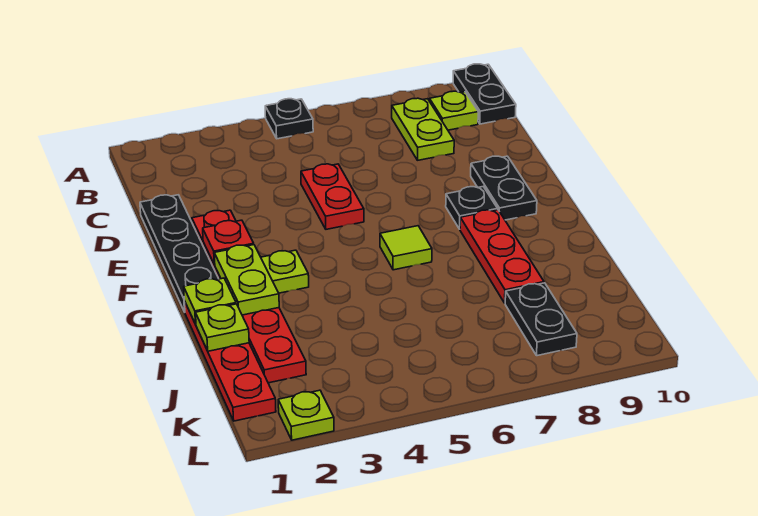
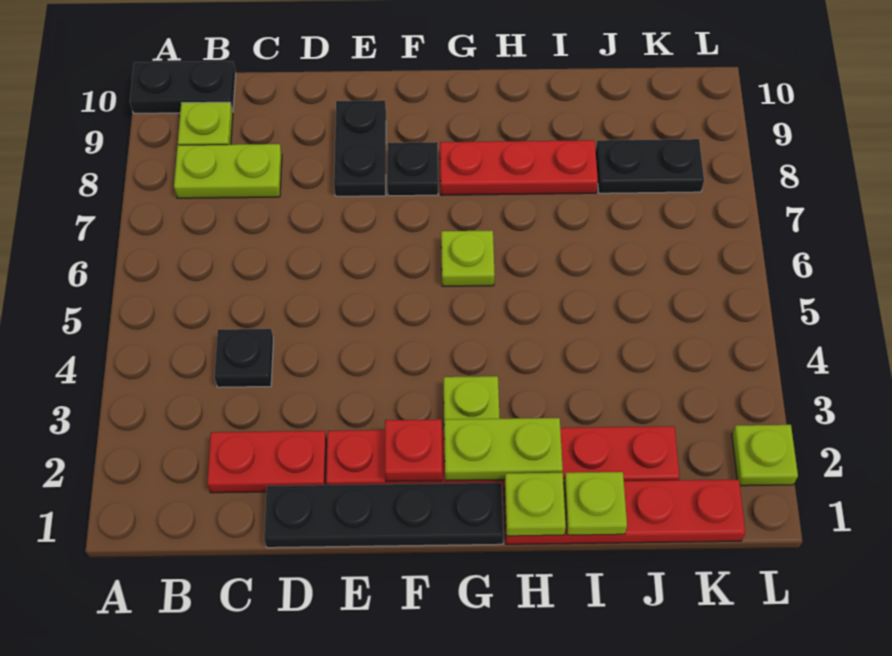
black 1x1 plate [265,99,313,139] -> black 1x1 plate moved to [214,329,273,387]
red 1x2 plate [301,164,364,229] -> red 1x2 plate moved to [207,431,326,493]
black 1x2 plate [471,156,537,220] -> black 1x2 plate turned to [334,100,386,196]
lime 1x1 tile [380,226,432,270] -> lime 1x1 plate [441,231,495,286]

